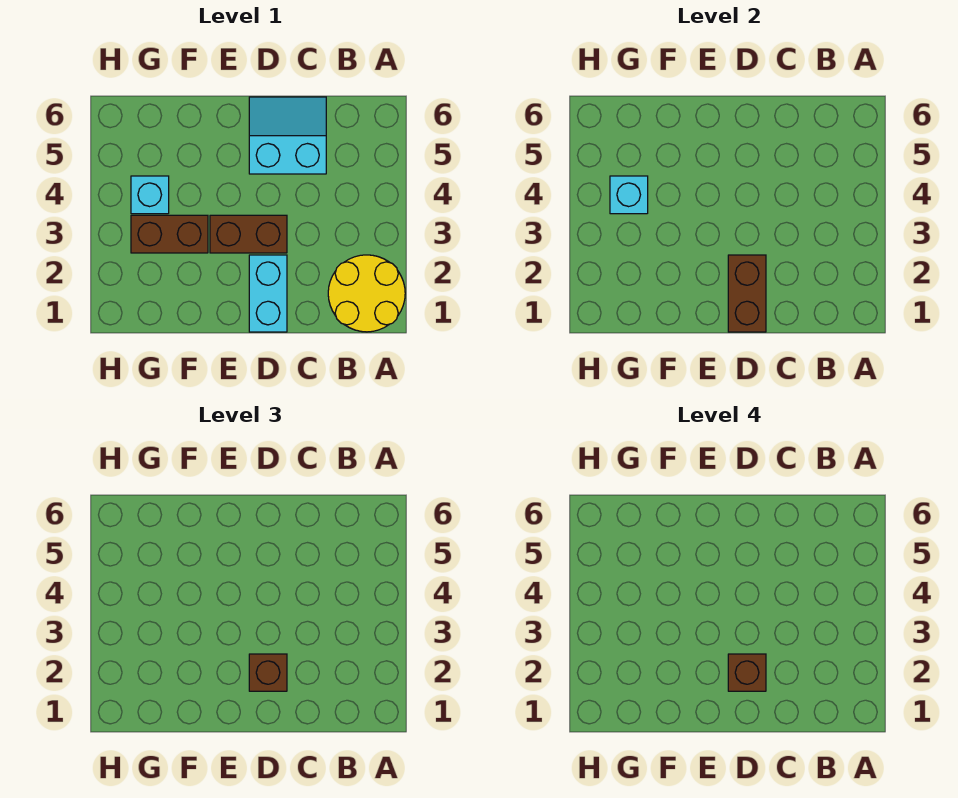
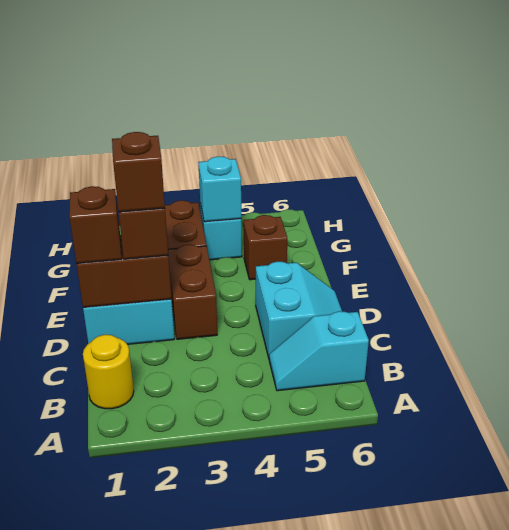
yellow 2x2 round brick [328,255,405,332] -> yellow 1x1 round brick [83,335,134,409]
none -> cyan 1x2 slope [269,311,369,391]
none -> brown 1x1 brick [69,186,121,264]
none -> brown 1x1 brick [244,215,287,280]

